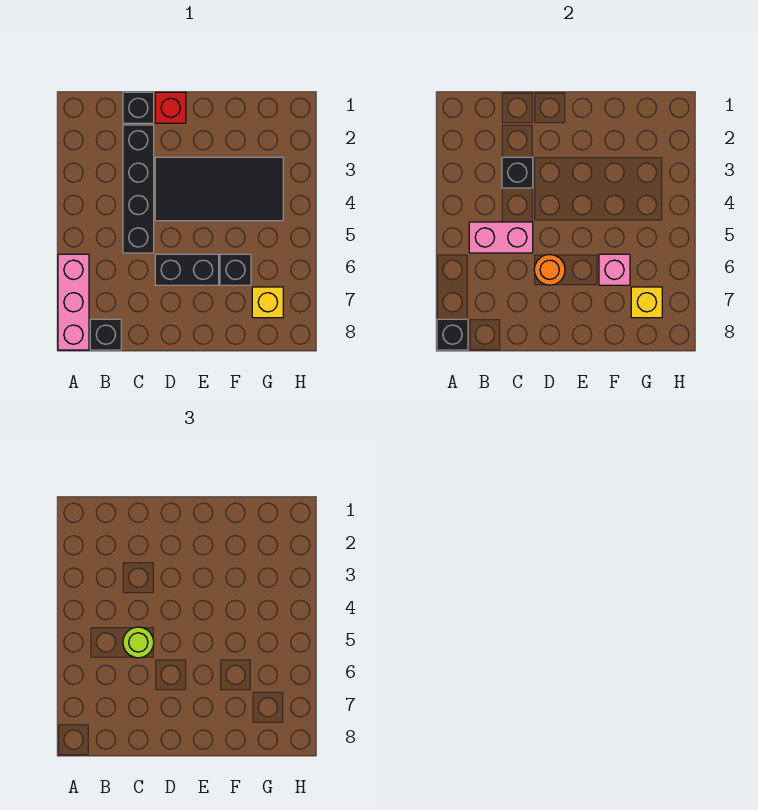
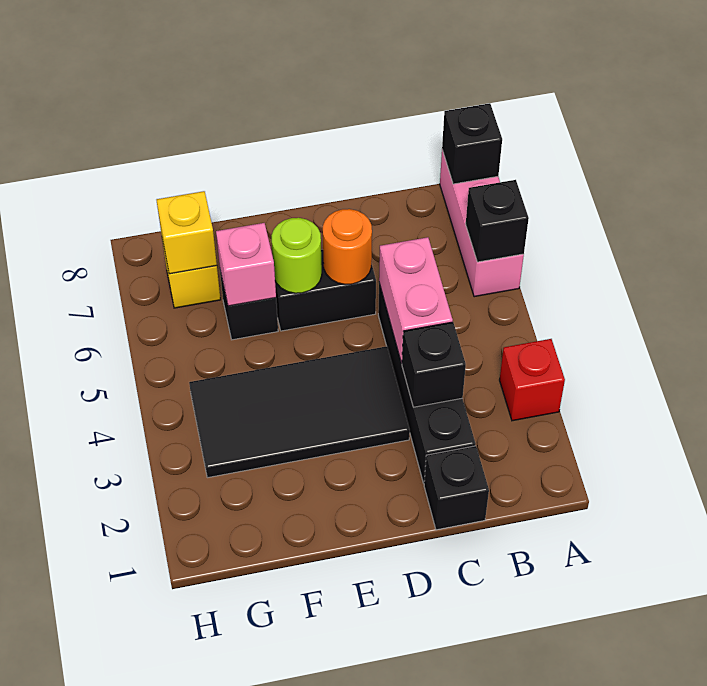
pink 1x2 brick [469,222,533,253] -> pink 1x2 brick turned to [379,237,453,363]
black 1x1 brick [90,319,121,350] -> black 1x1 brick moved to [466,180,529,262]
lime 1x1 round brick [123,627,154,658] -> lime 1x1 round brick moved to [271,218,322,293]
red 1x1 brick [155,92,186,123] -> red 1x1 brick moved to [500,339,565,421]

